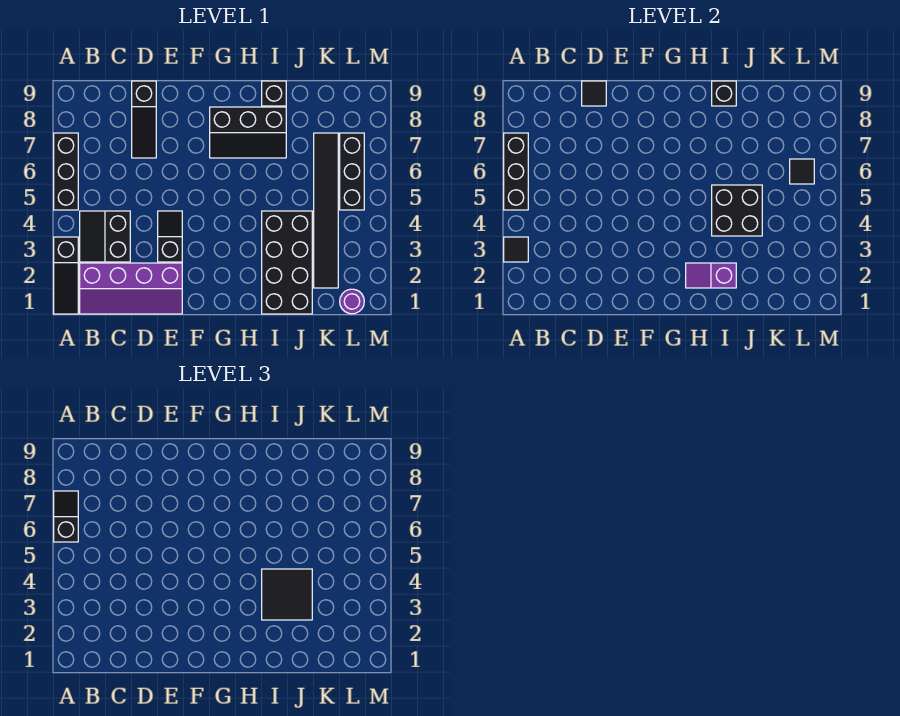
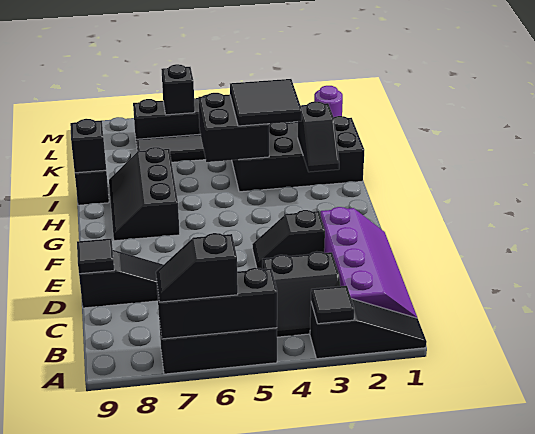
black 2x3 slope [210,107,286,158] -> black 2x3 slope turned to [109,147,180,241]
purple 1x2 slope [686,263,736,288] -> black 1x2 slope [298,101,339,172]
black 1x1 tile [790,159,814,184] -> black 1x1 brick [161,64,195,115]

